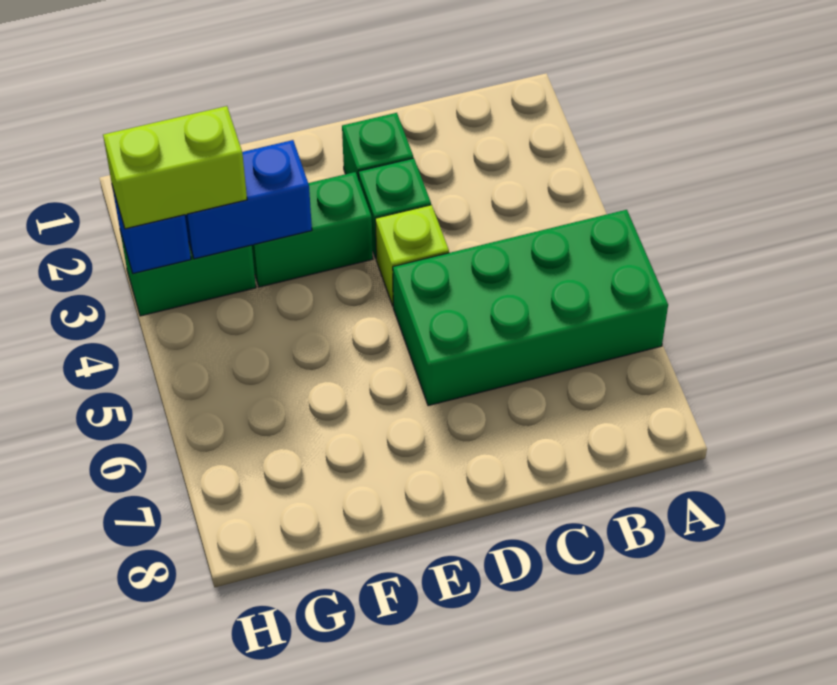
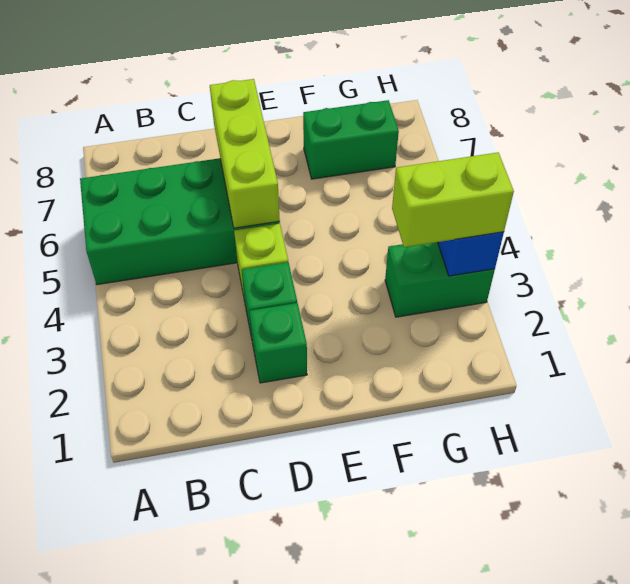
none -> lime 1x3 brick [210,79,280,228]
green 1x2 brick [252,172,373,287] -> green 1x2 brick moved to [303,100,399,179]
blue 1x2 brick [185,140,312,259] -> none

